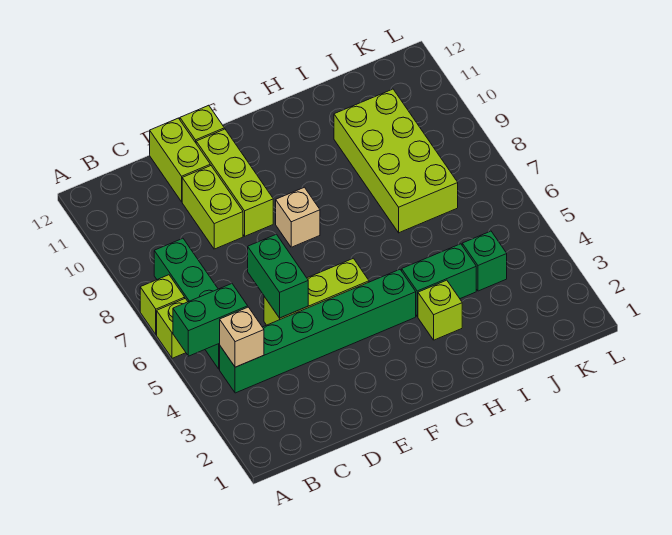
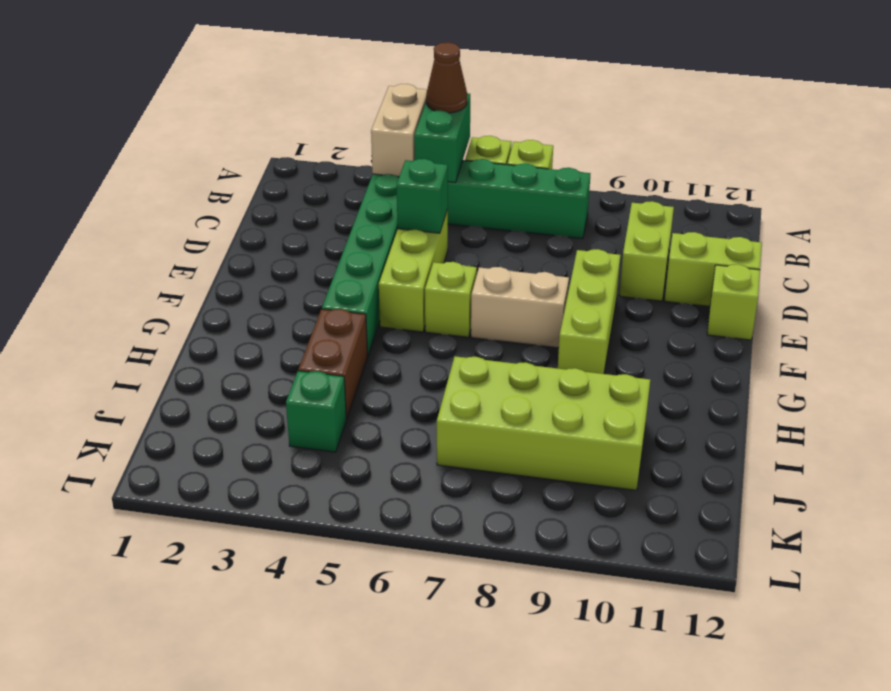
none -> brown 1x1 cone [426,42,467,113]
tan 1x1 brick [219,307,264,367] -> tan 1x2 brick [371,84,427,177]
green 1x2 brick [247,234,308,318] -> green 1x1 brick [397,159,448,233]
lime 1x2 brick [182,166,243,249] -> lime 1x2 brick turned to [619,201,674,301]
lime 1x3 brick [196,129,273,236] -> lime 1x3 brick turned to [558,249,620,374]
tan 1x1 brick [276,187,320,247] -> tan 1x2 brick [471,267,569,348]
lime 1x1 brick [418,280,462,340] -> lime 1x1 brick moved to [425,262,477,337]
green 1x2 brick [402,244,476,316] -> brown 1x2 brick [298,309,368,419]

